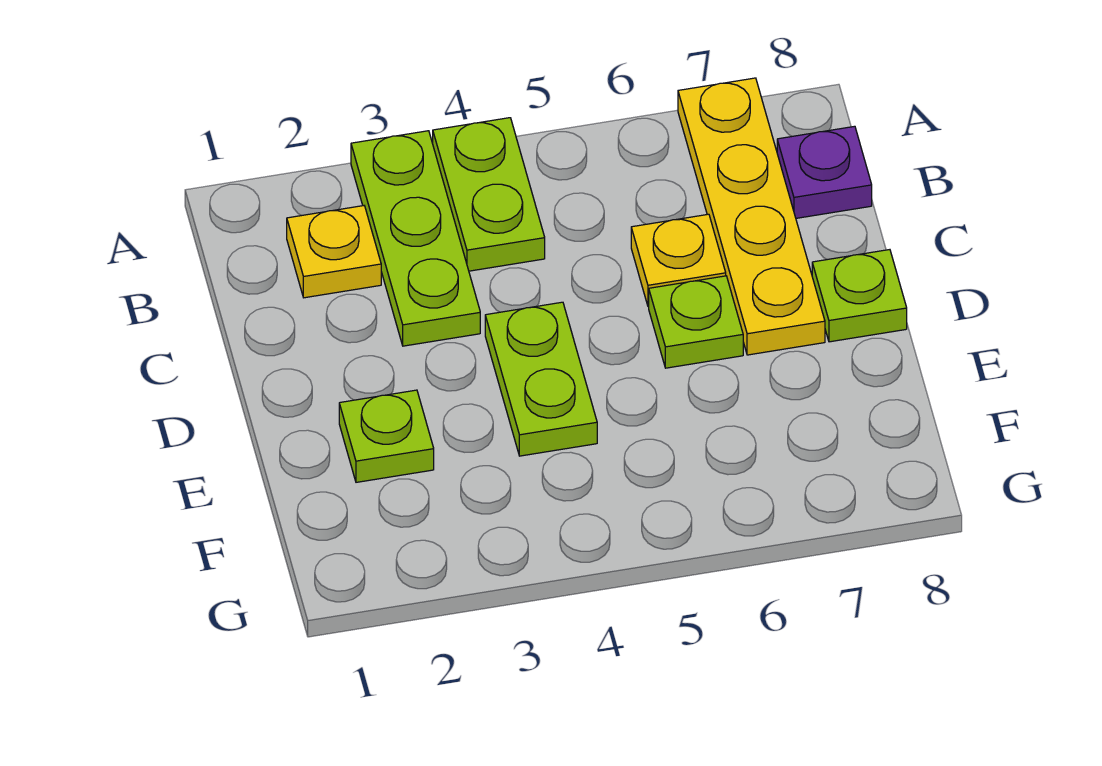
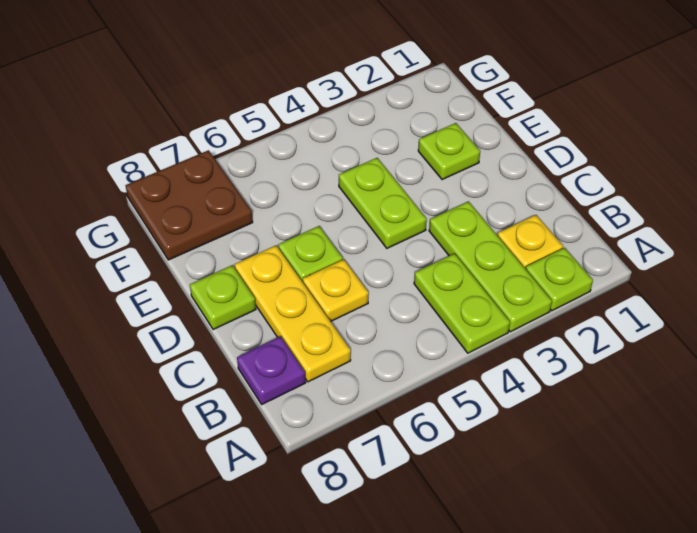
none -> lime 1x1 plate [526,248,593,311]
yellow 1x4 plate [678,78,825,355] -> yellow 1x3 plate [235,246,351,382]
none -> brown 2x2 plate [125,150,253,260]

